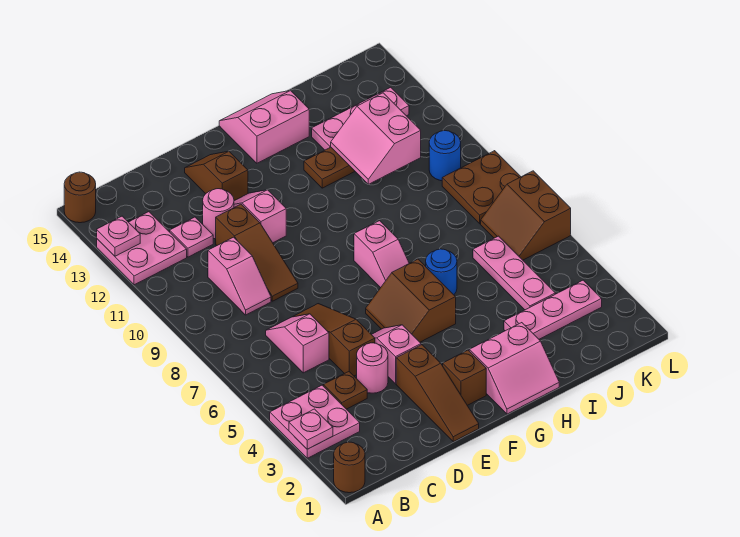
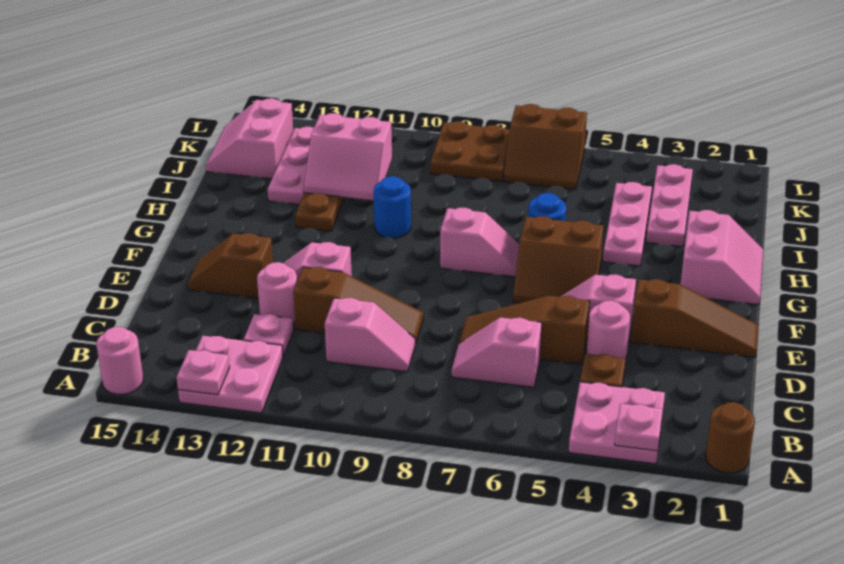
brown 1x1 round brick [64,172,96,223] -> pink 1x1 round brick [96,327,143,394]
brown 1x1 brick [443,350,486,405] -> none
pink 2x2 slope [219,91,309,163] -> pink 2x2 slope moved to [206,98,293,179]
pink 1x3 plate [473,236,555,310] -> pink 1x3 plate turned to [603,182,652,266]
blue 1x1 round brick [429,130,461,181] -> blue 1x1 round brick moved to [374,176,411,238]

